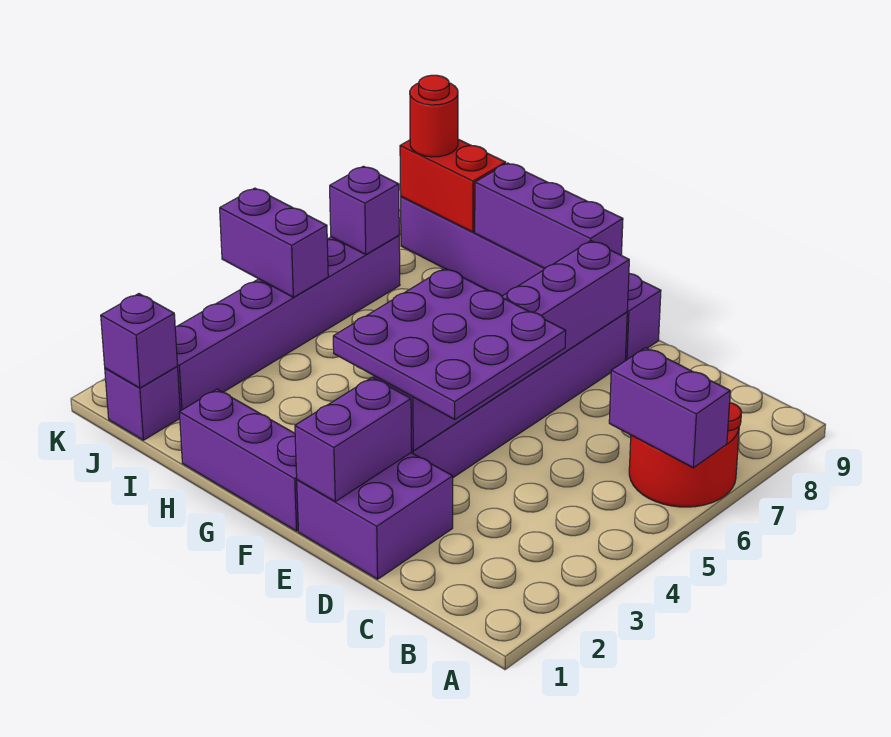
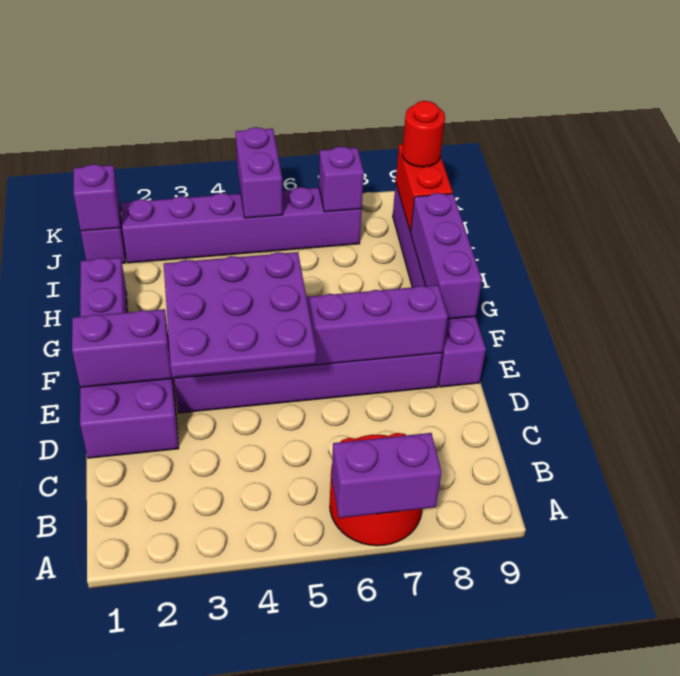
purple 1x2 brick [609,348,730,468] -> purple 1x2 brick turned to [332,433,442,518]

